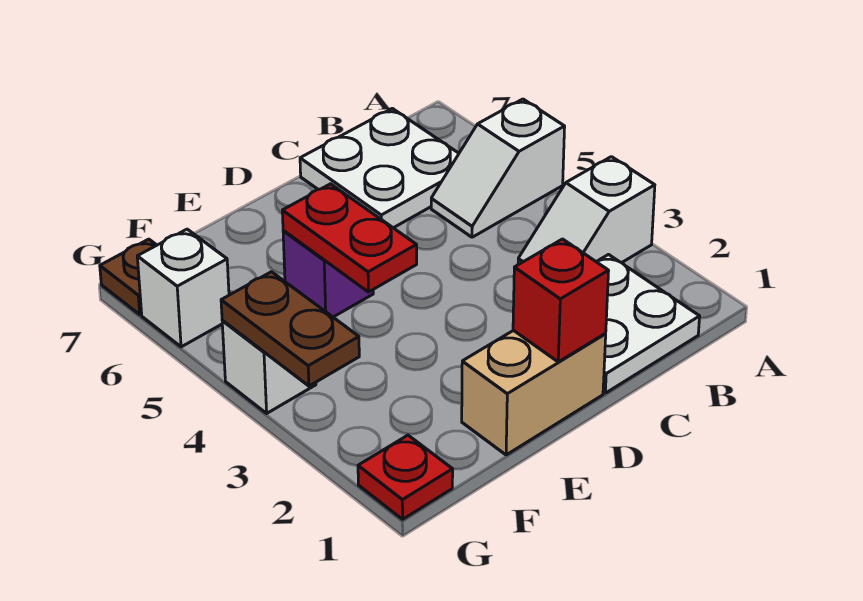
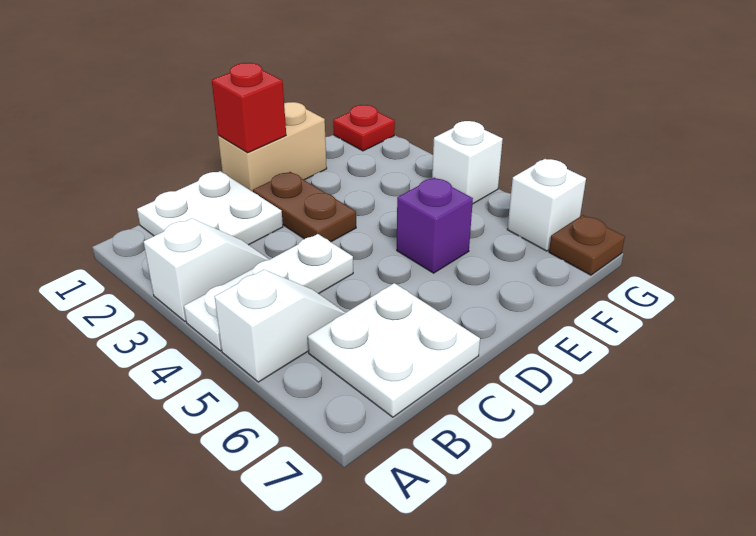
none -> white 1x3 plate [184,234,353,351]
red 1x2 plate [282,184,417,292] -> none
brown 1x2 plate [221,272,359,386] -> brown 1x2 plate moved to [253,172,356,242]

